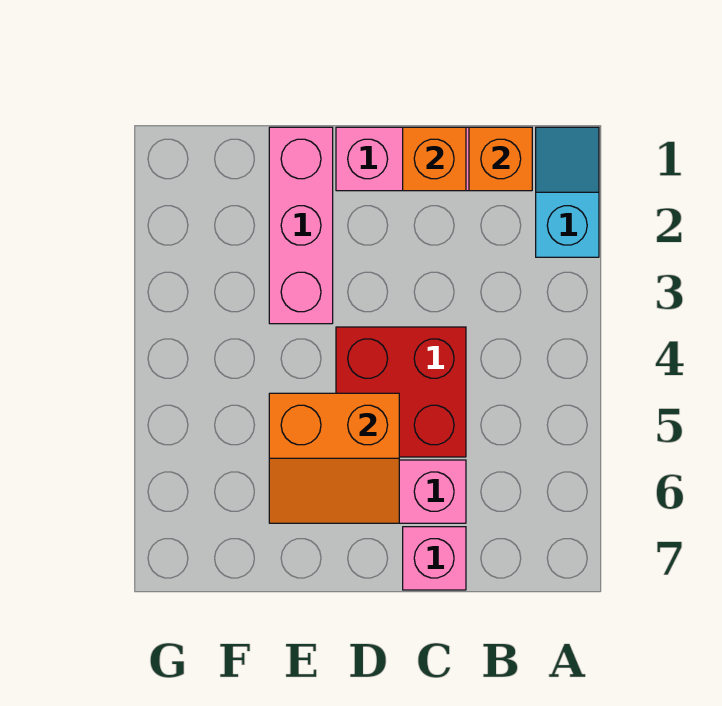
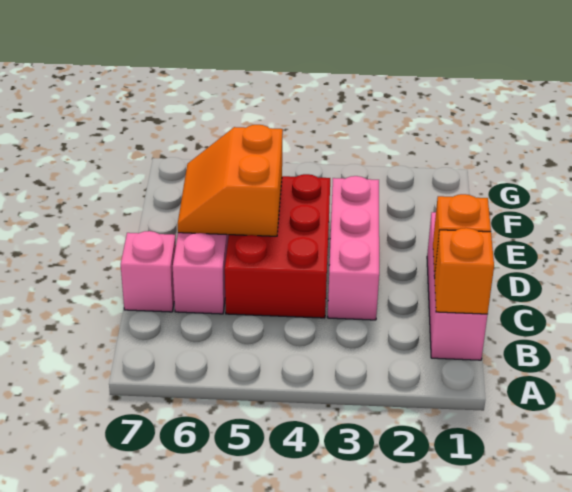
cyan 1x2 slope [536,127,599,257] -> none
red 2x2 brick [336,327,466,457] -> red 2x3 brick [225,174,330,318]
pink 1x3 brick [269,127,333,324] -> pink 1x3 brick turned to [328,176,379,320]

